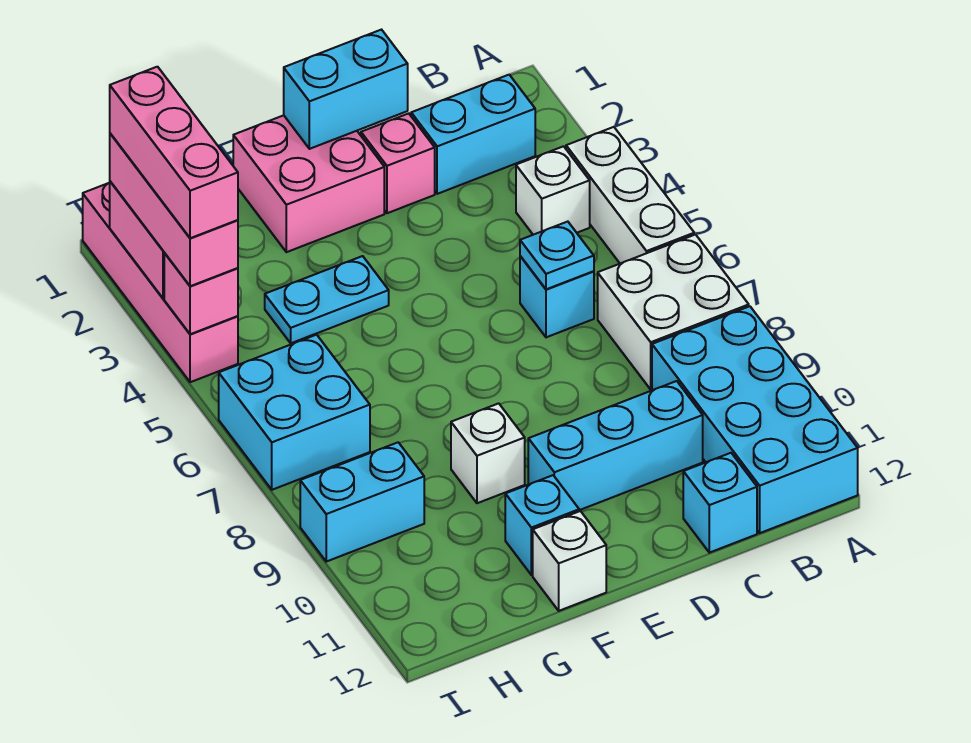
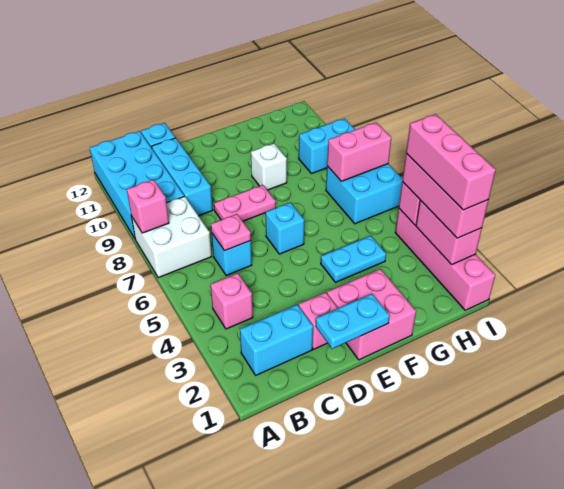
white 1x3 brick [566,127,694,263] -> none
none -> pink 1x1 brick [127,180,169,233]
white 1x1 brick [516,146,590,235] -> pink 1x1 brick [211,273,253,329]
cyan 1x1 plate [520,222,594,289] -> pink 1x1 plate [211,214,251,251]
cyan 1x3 brick [528,381,703,510] -> cyan 1x3 brick turned to [152,138,213,216]
cyan 1x2 brick [284,30,408,149] -> cyan 1x2 plate [315,294,390,349]
none -> pink 1x2 plate [214,185,276,221]
cyan 1x1 brick [505,475,579,575] -> cyan 1x1 brick moved to [266,203,304,254]
white 1x1 brick [533,511,606,611] -> none
none -> pink 1x2 brick [327,122,391,181]

